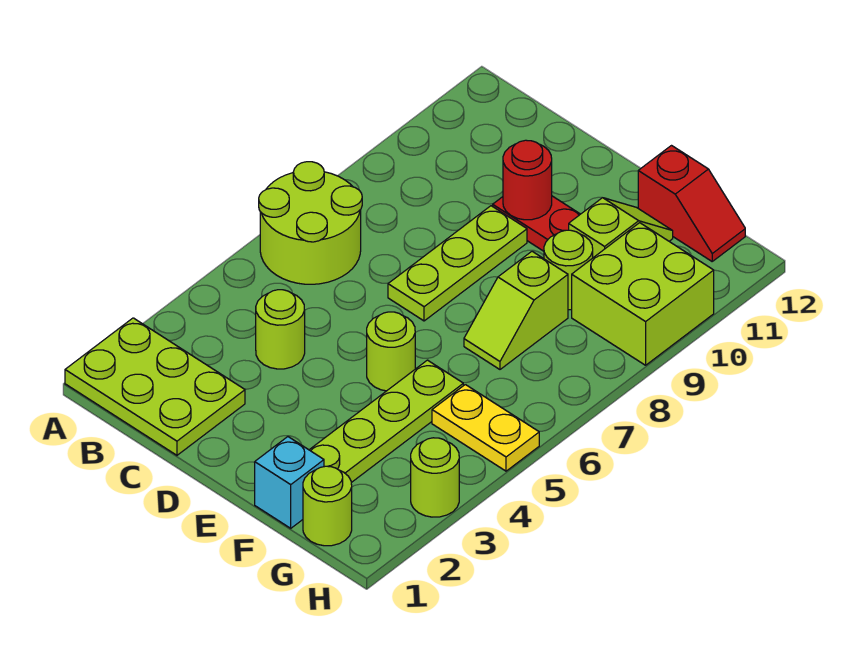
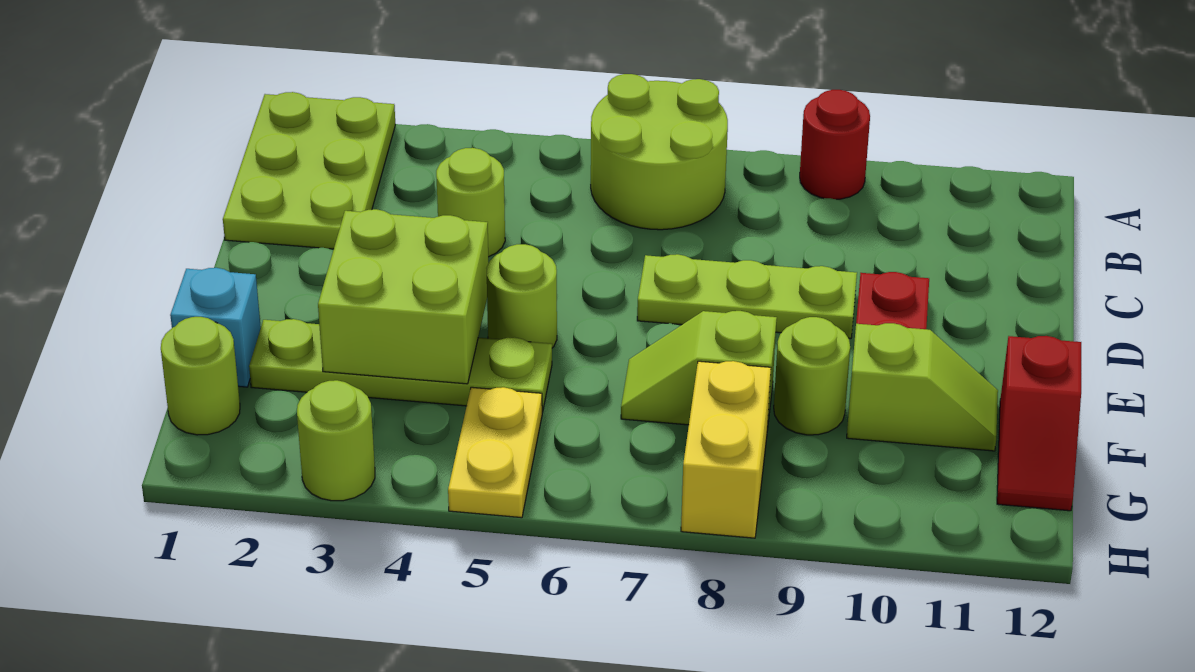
red 1x1 round brick [503,140,552,220] -> red 1x1 round brick moved to [800,90,870,199]
none -> yellow 1x2 brick [681,361,771,538]
lime 2x2 brick [572,223,714,365] -> lime 2x2 brick moved to [318,209,489,384]

